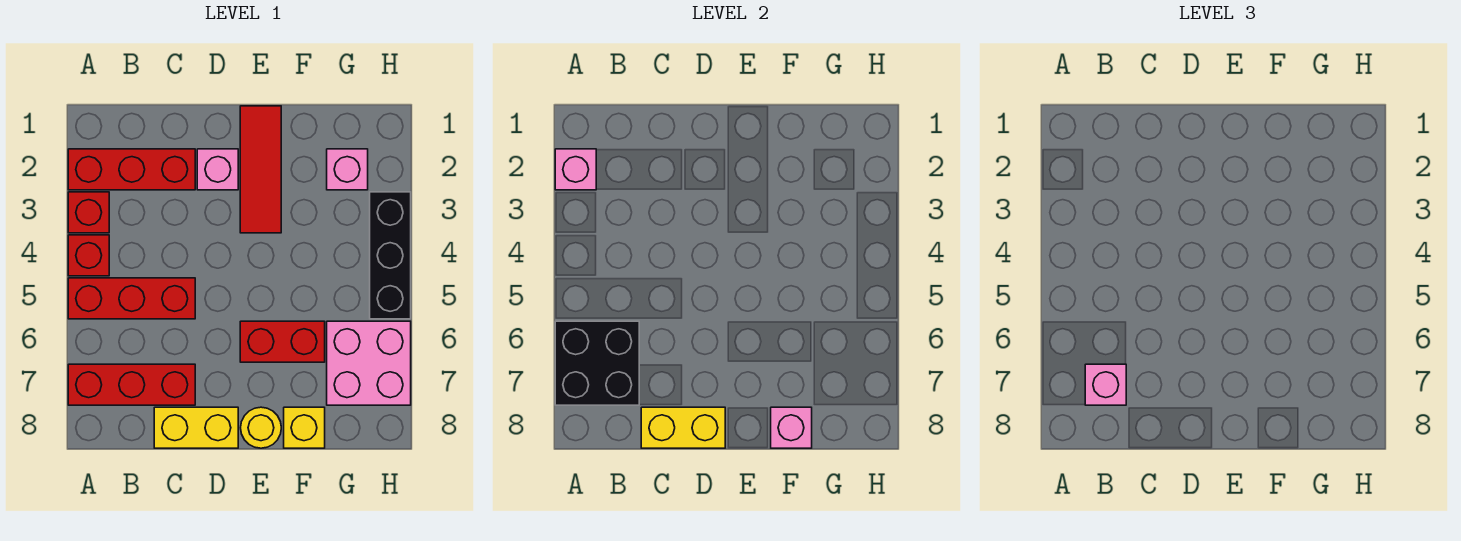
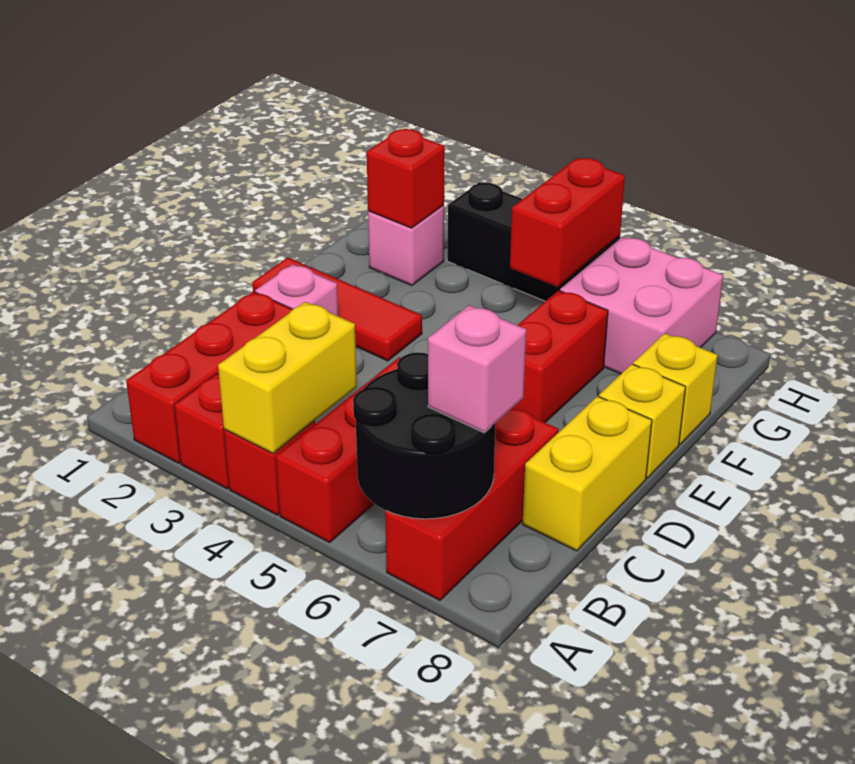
pink 1x1 brick [555,149,596,190] -> none
black 2x2 brick [555,321,639,405] -> black 2x2 round brick [353,352,496,519]
yellow 1x2 brick [641,407,725,448] -> yellow 1x2 brick moved to [218,302,357,454]
yellow 1x1 round brick [241,407,281,448] -> yellow 1x1 brick [599,364,685,478]
pink 1x1 brick [771,407,812,448] -> none
none -> red 1x1 brick [367,129,445,228]
none -> red 1x2 brick [510,158,625,287]

